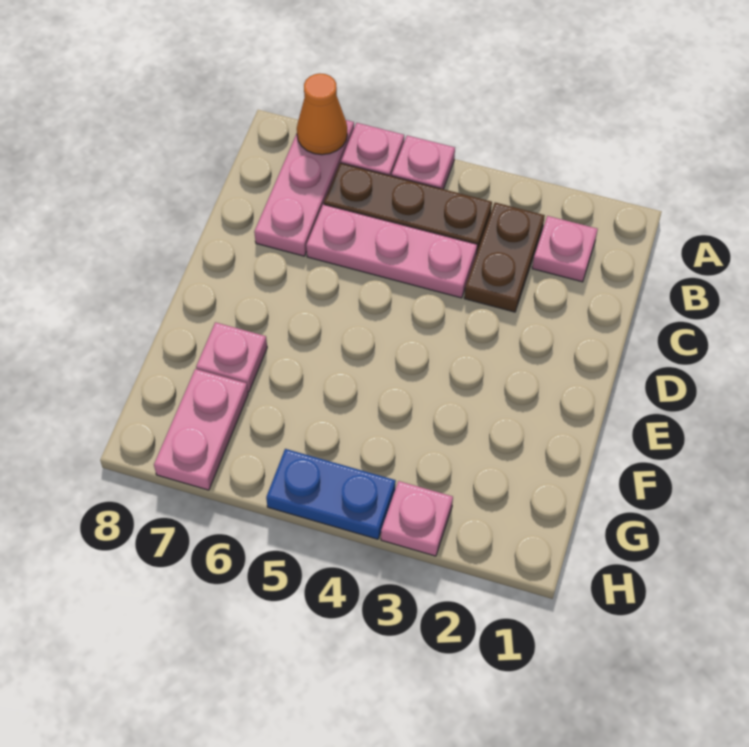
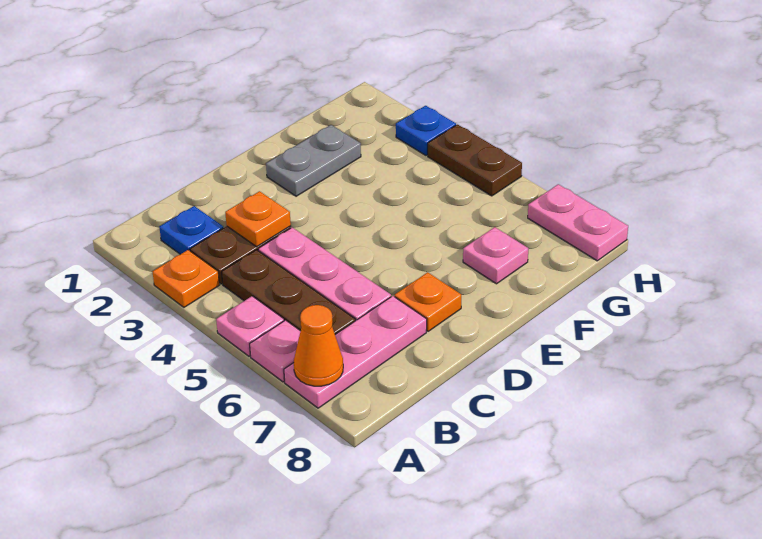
none -> orange 1x1 plate [153,250,219,307]
pink 1x1 plate [532,216,598,282] -> blue 1x1 plate [159,206,224,254]
none -> orange 1x1 plate [225,191,291,247]
none -> orange 1x1 plate [395,272,461,331]
none -> grey 1x2 plate [266,125,361,196]
pink 1x2 plate [154,369,248,490] -> pink 1x2 plate turned to [528,184,628,261]
pink 1x1 plate [381,481,453,556] -> blue 1x1 plate [396,106,456,155]
blue 1x2 plate [266,449,396,539] -> brown 1x2 plate [428,125,522,196]

